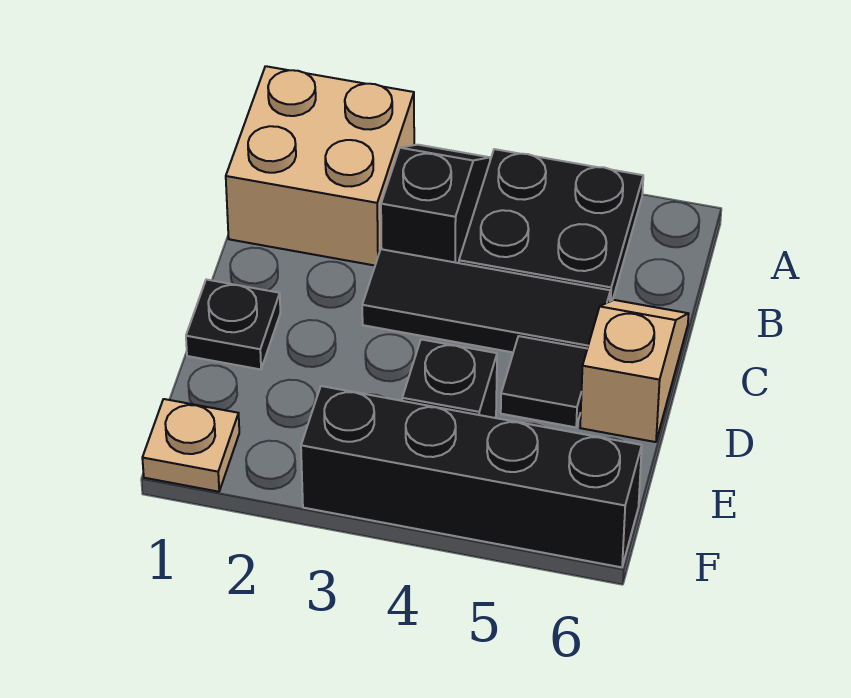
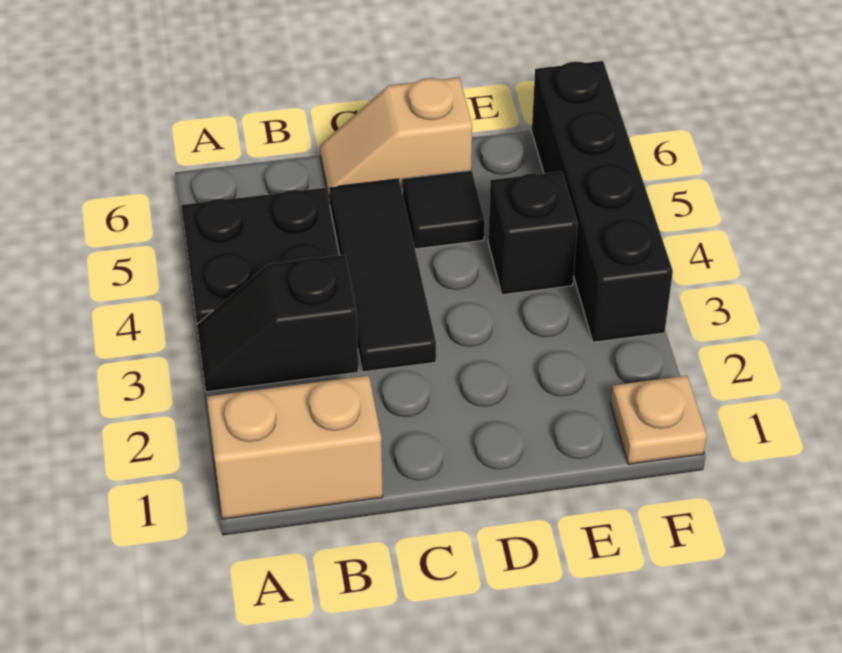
tan 2x2 brick [226,66,414,266] -> tan 1x2 brick [207,375,383,519]
black 1x1 plate [186,280,280,369] -> none

